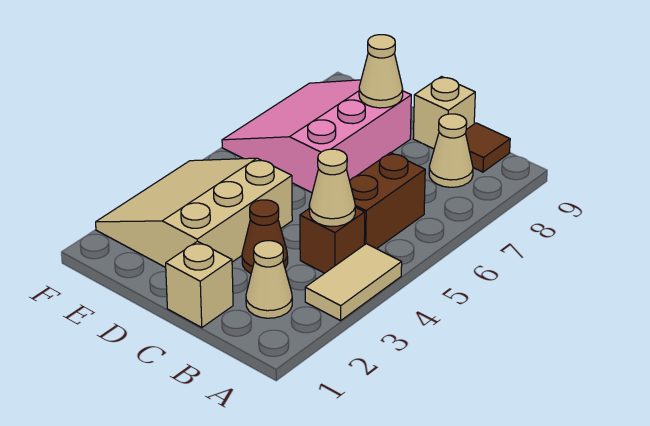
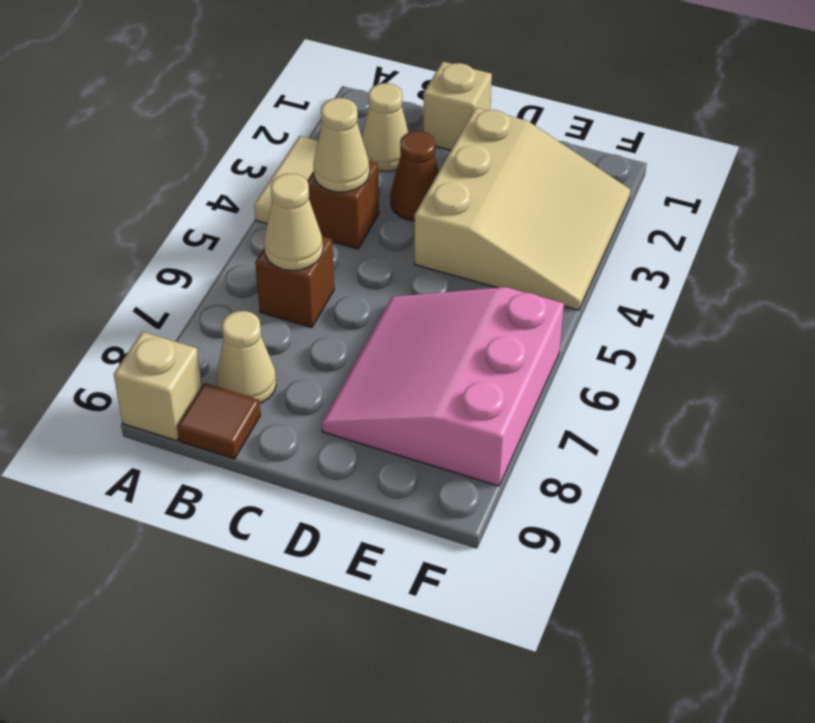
brown 1x2 brick [350,153,425,249] -> brown 1x1 brick [255,236,334,328]
tan 1x1 brick [413,77,475,149] -> tan 1x1 brick moved to [114,332,202,441]
pink 3x3 slope [222,80,411,193] -> pink 3x3 slope turned to [322,287,564,486]
tan 1x1 cone [359,35,403,108] -> tan 1x1 cone moved to [264,174,323,271]

